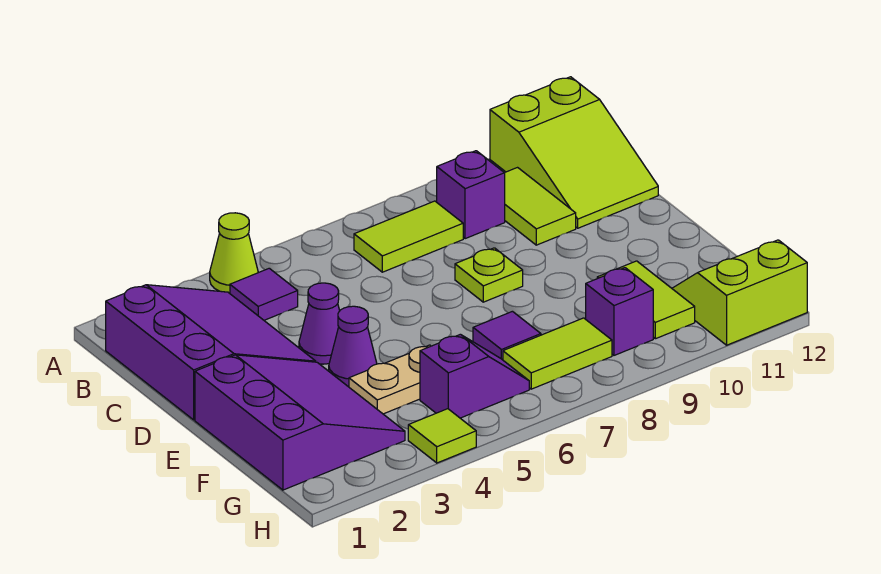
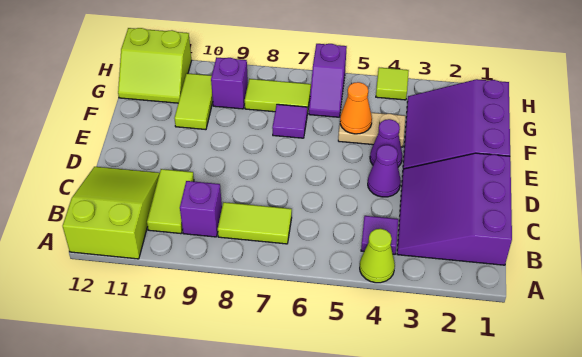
lime 1x1 plate [455,248,523,302] -> none
none -> orange 1x1 cone [340,82,372,134]
purple 1x2 slope [420,334,529,418] -> purple 1x2 slope turned to [309,44,347,117]

